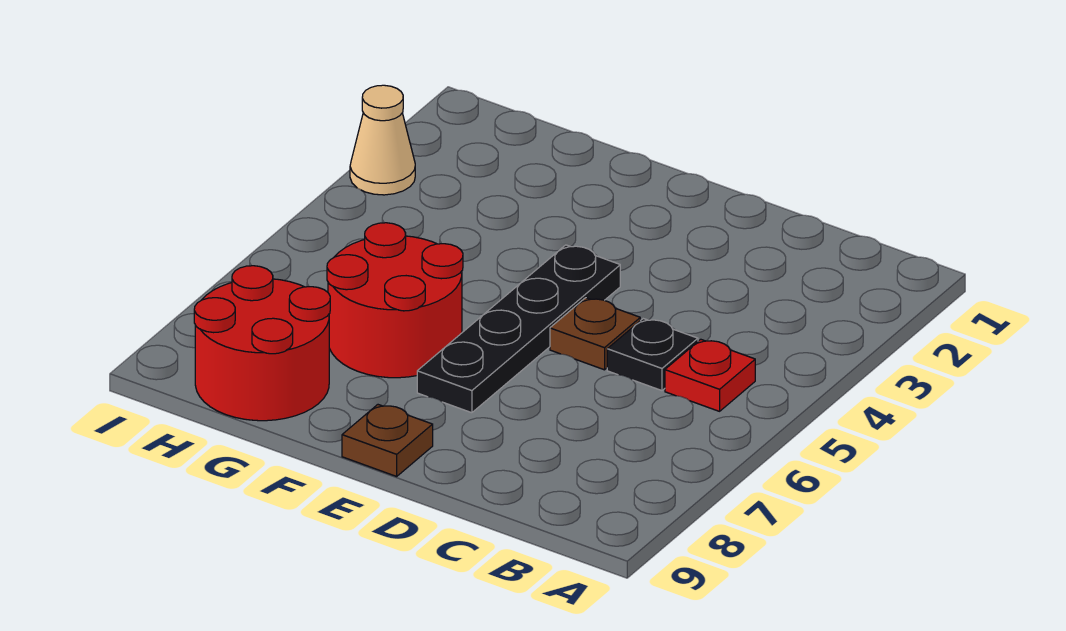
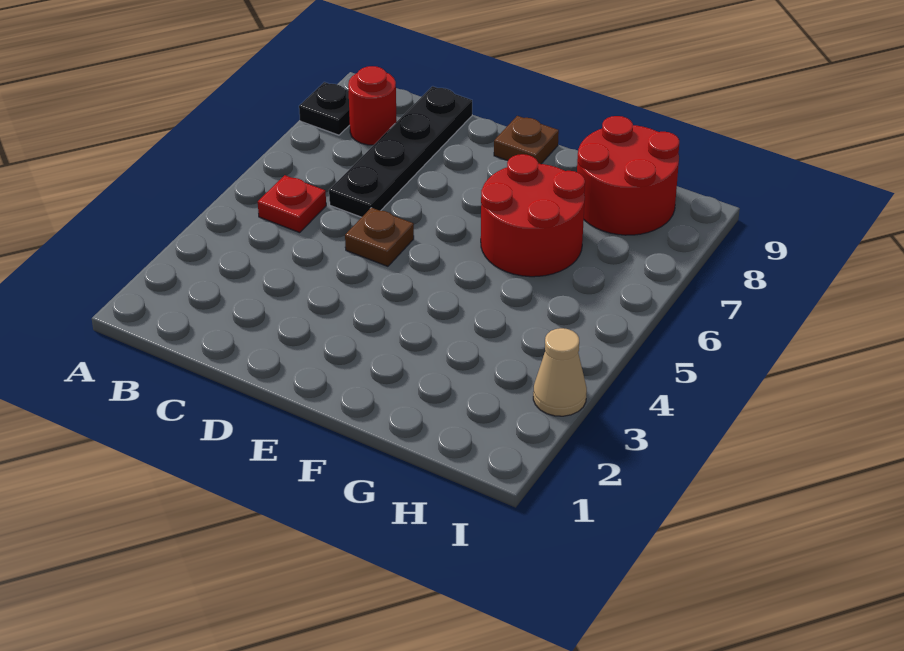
none -> red 1x1 round brick [348,66,397,145]
black 1x1 plate [607,319,698,391] -> black 1x1 plate moved to [299,82,350,135]
black 1x4 plate [417,245,620,413] -> black 1x4 plate moved to [329,86,472,217]

